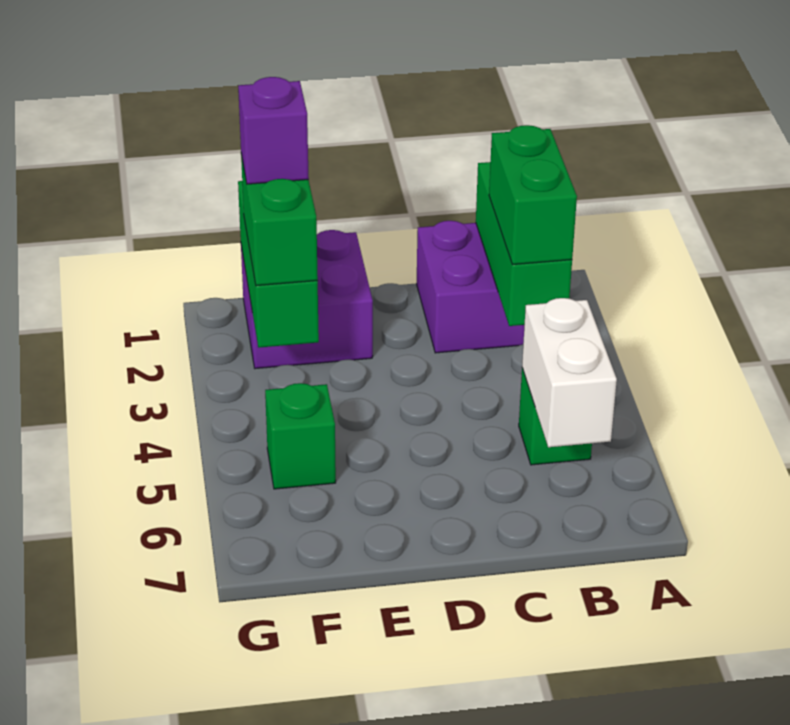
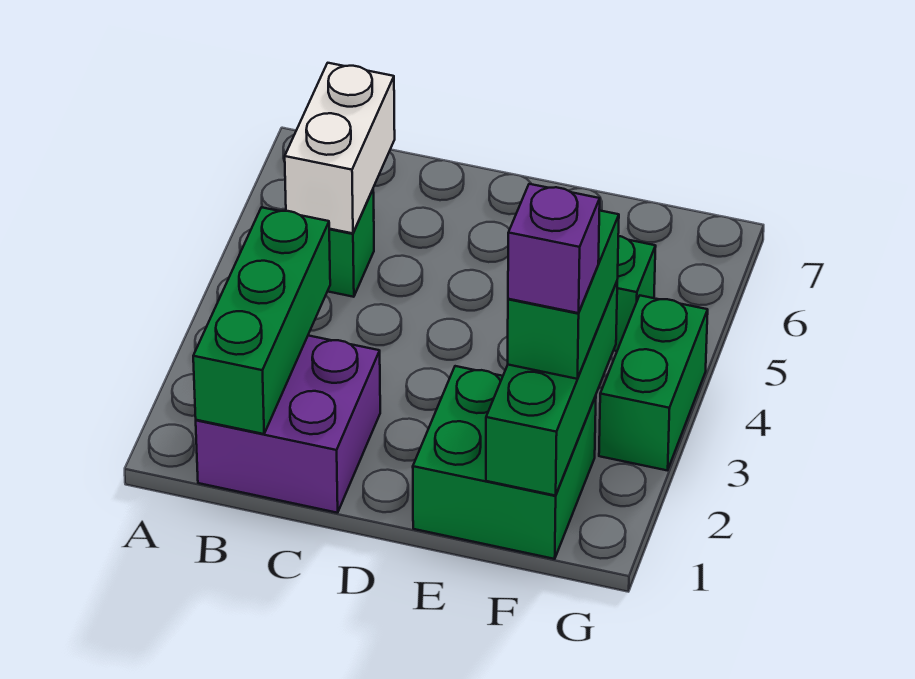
green 1x2 brick [489,125,577,265] -> green 1x2 brick moved to [599,296,708,471]
purple 2x2 brick [241,230,373,369] -> green 2x2 brick [413,366,596,559]

